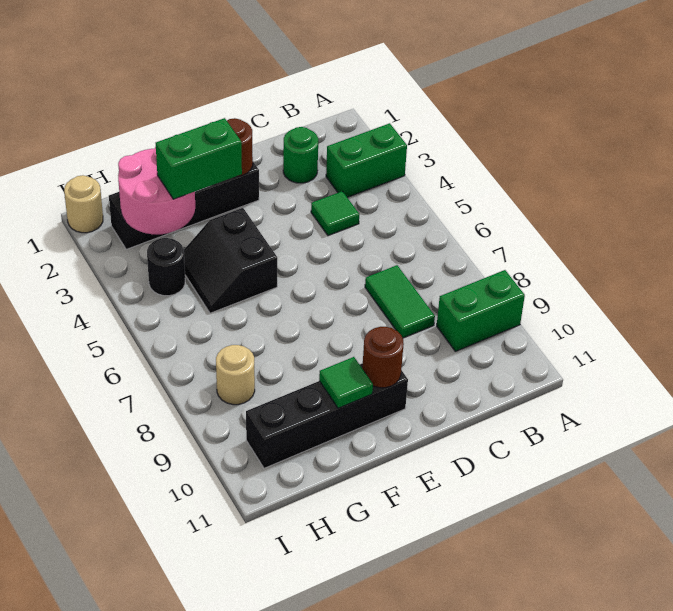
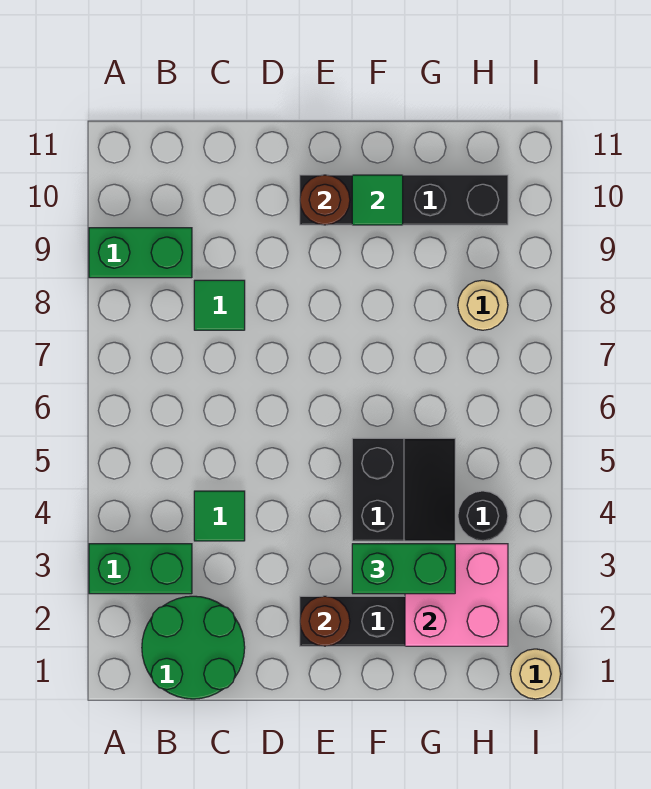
green 1x1 round brick [283,127,318,183] -> green 2x2 round brick [142,596,245,699]
green 1x2 tile [365,265,435,338] -> green 1x1 tile [194,280,245,330]
pink 2x2 round brick [118,147,195,234] -> pink 2x2 brick [405,544,508,646]

